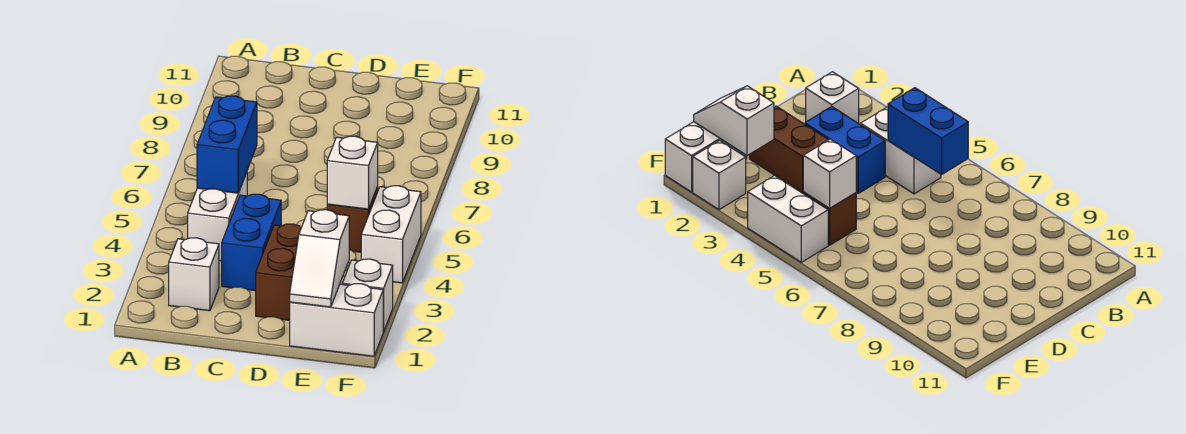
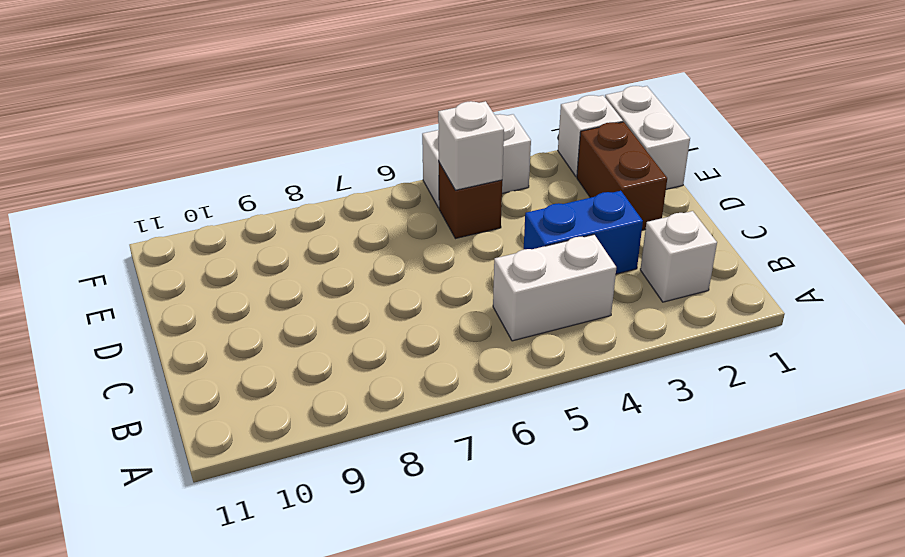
blue 1x2 brick [197,96,257,193] -> none
brown 1x2 brick [256,224,301,320] -> brown 1x2 brick turned to [577,122,667,230]
white 1x2 slope [290,210,349,307] -> none

